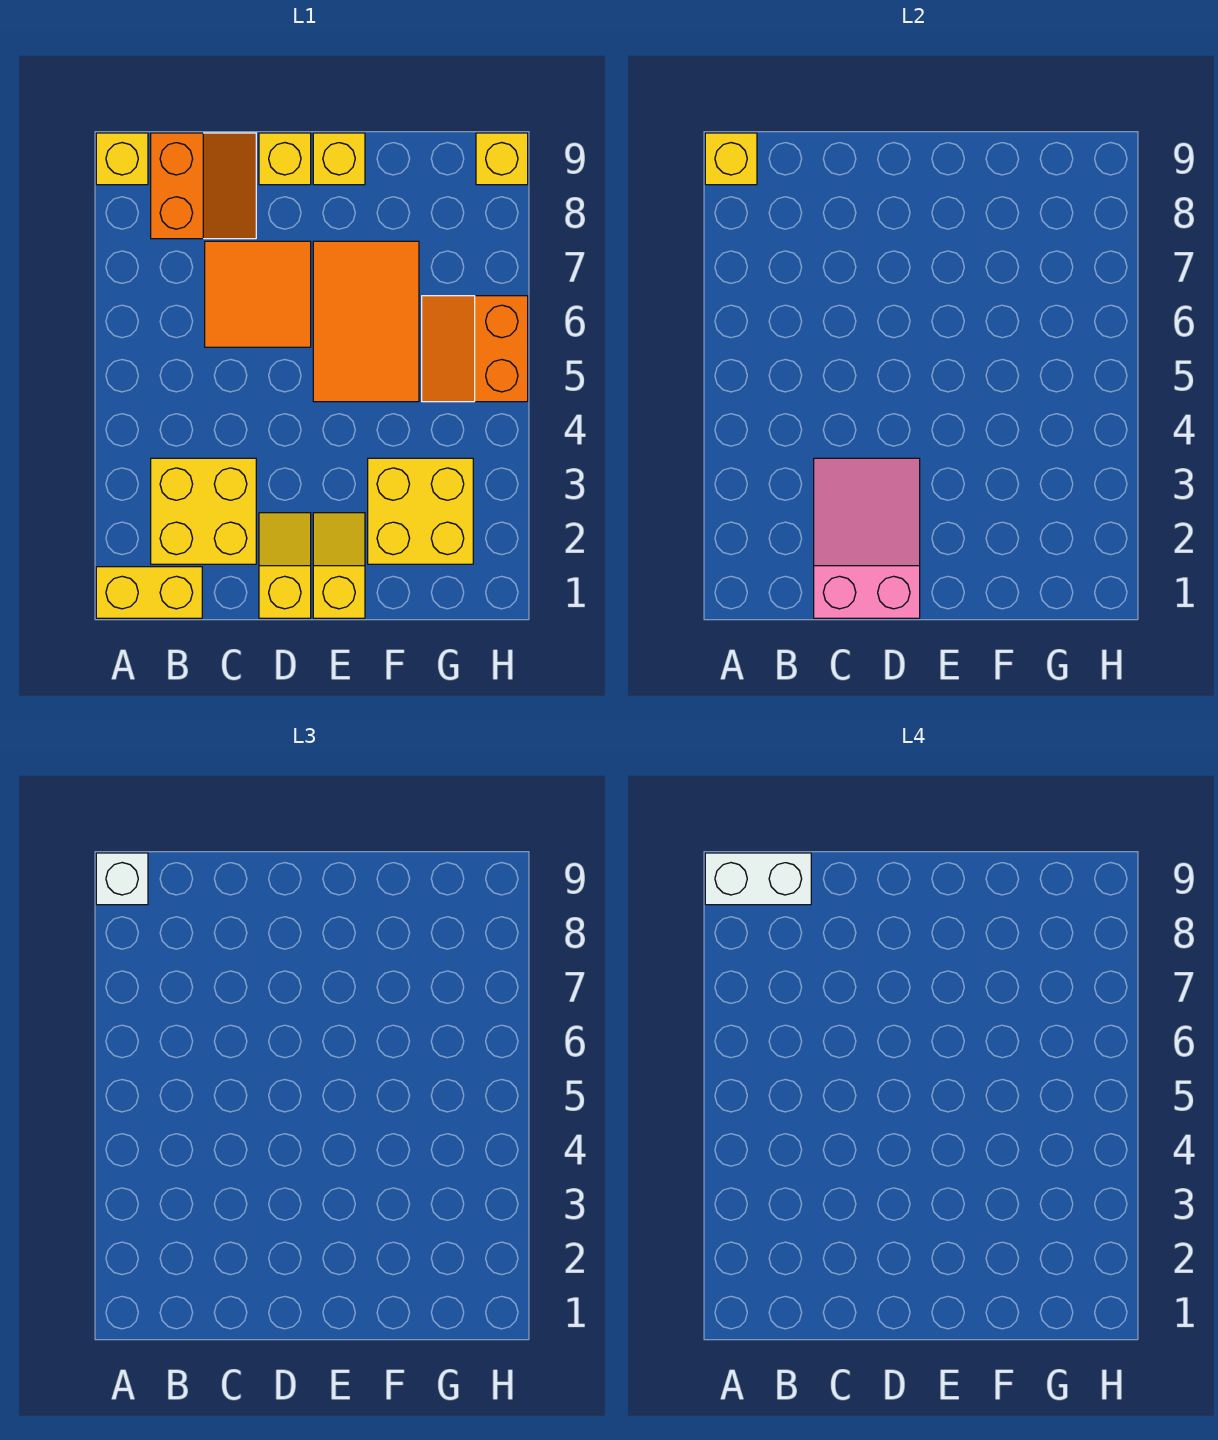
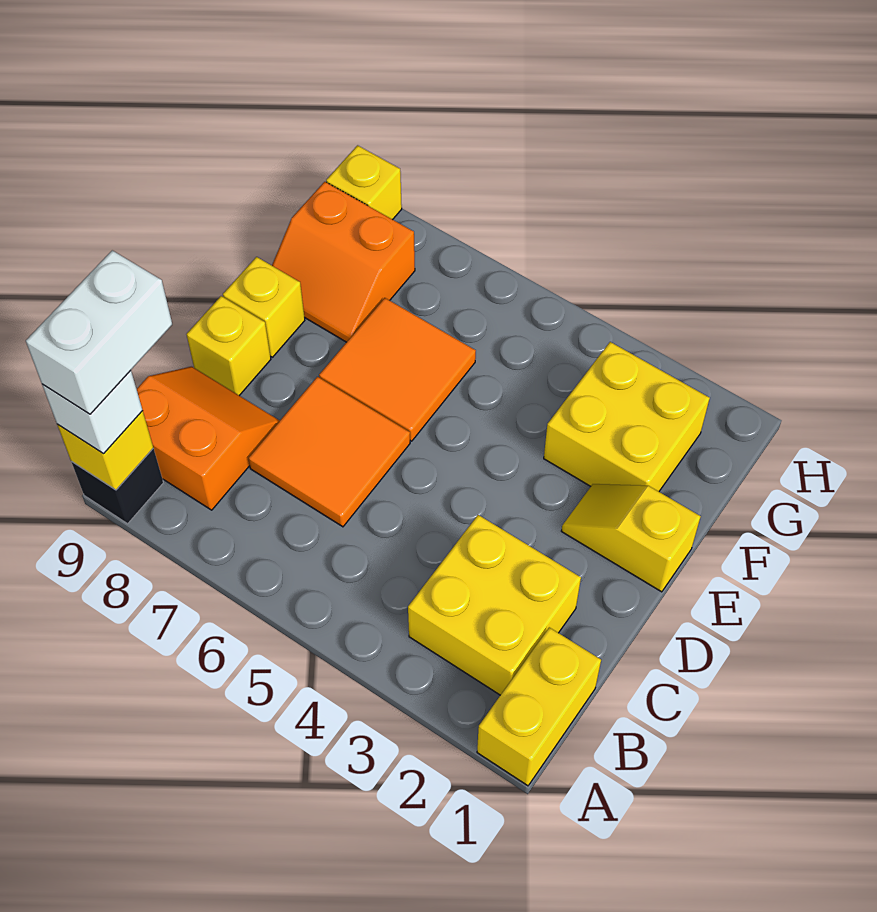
yellow 1x1 brick [96,133,148,185] -> black 1x1 brick [72,449,163,524]
pink 2x3 slope [814,458,920,618] -> none
yellow 1x2 slope [259,513,311,618] -> none
orange 2x3 tile [313,241,419,402] -> orange 2x2 tile [319,298,476,441]
orange 2x2 slope [422,296,528,402] -> orange 2x2 slope moved to [272,182,415,342]

